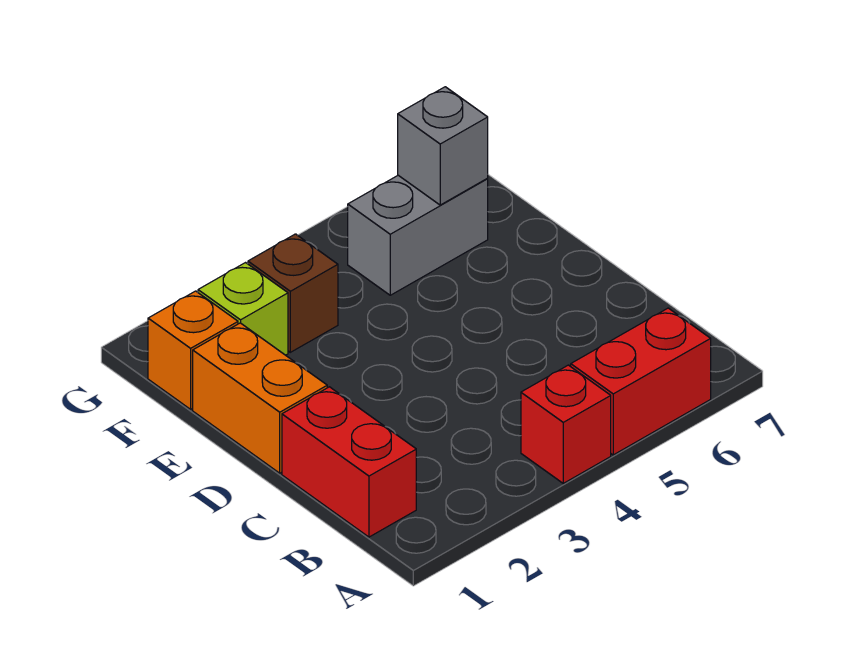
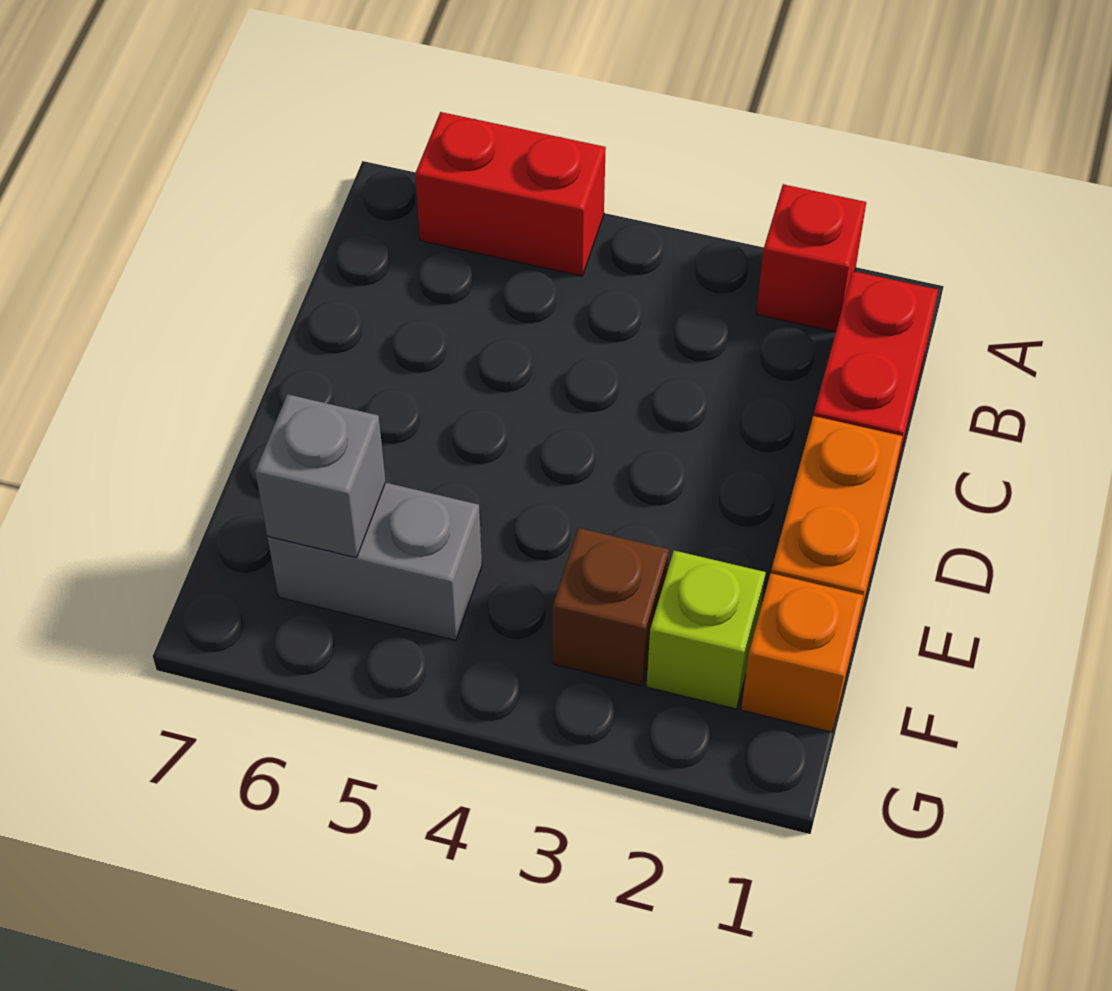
red 1x1 brick [521,365,611,483] -> red 1x1 brick moved to [756,184,866,332]

